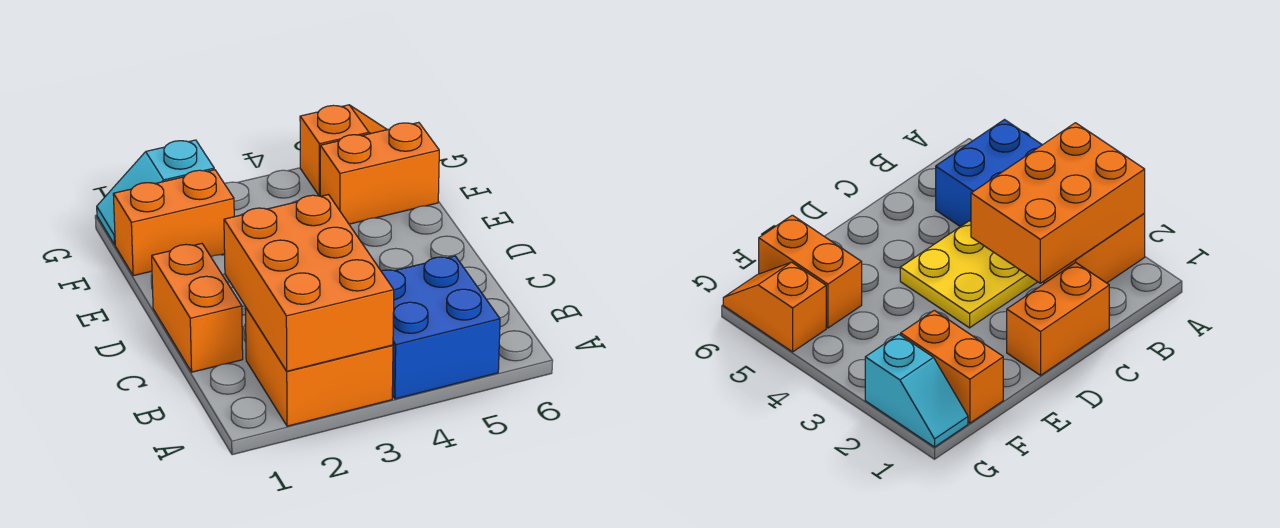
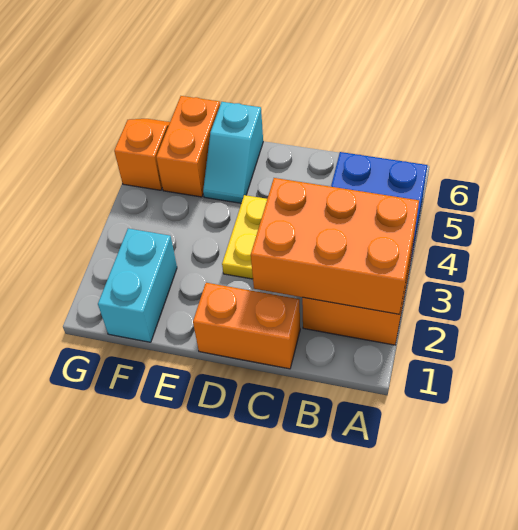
orange 1x2 brick [113,170,234,276] -> cyan 1x2 brick [98,228,177,342]
cyan 1x2 slope [97,140,214,245] -> cyan 1x2 slope moved to [203,102,263,203]

